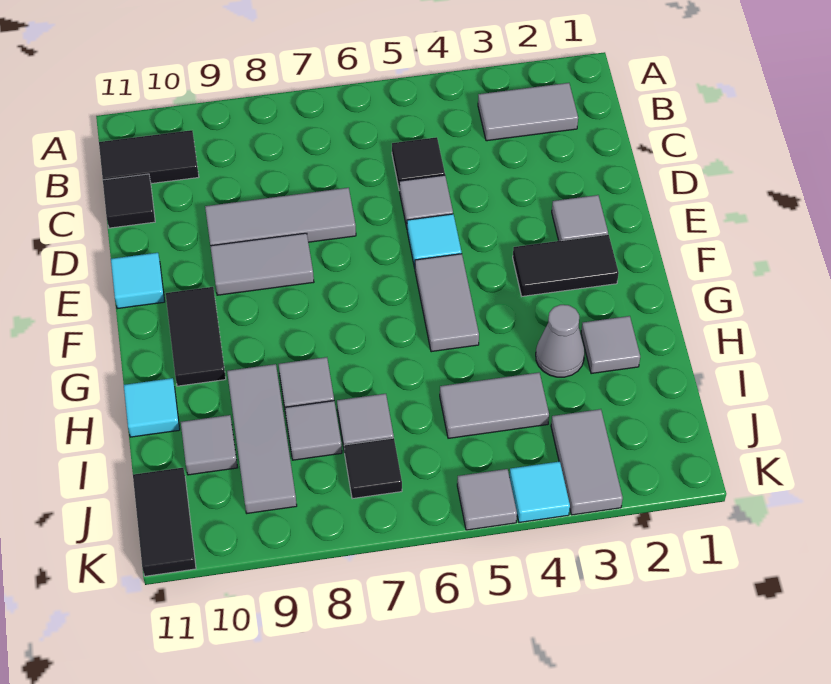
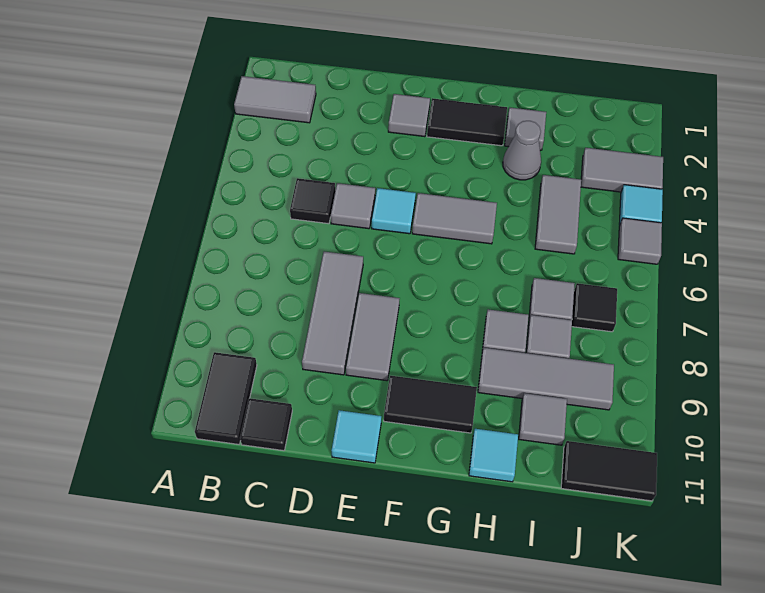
grey 1x2 tile [478,83,578,141] -> grey 1x2 tile turned to [234,76,316,123]
black 1x2 tile [513,234,619,296] -> black 1x2 tile turned to [427,98,507,146]

